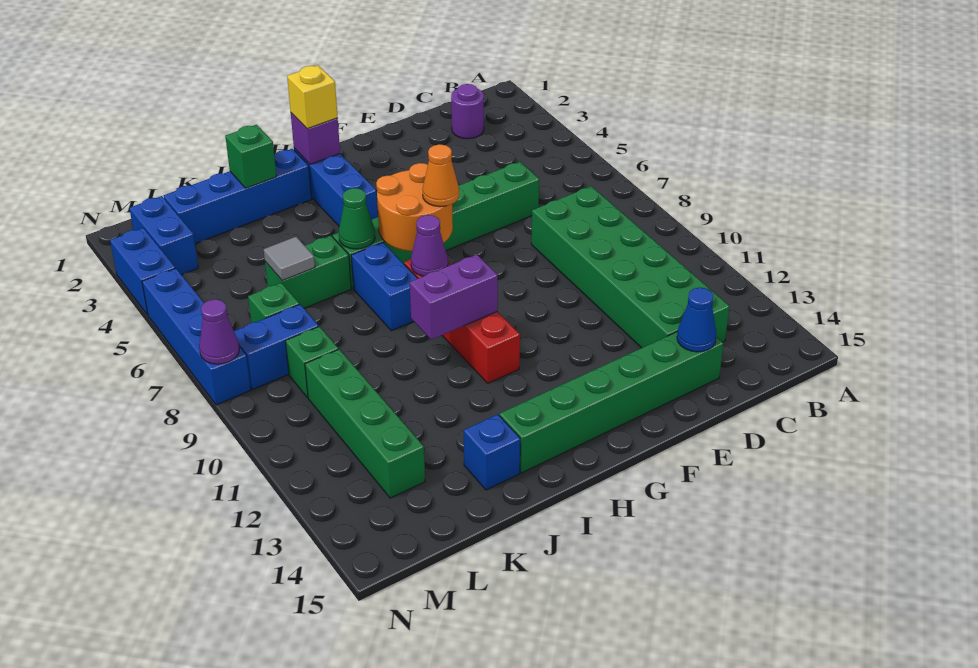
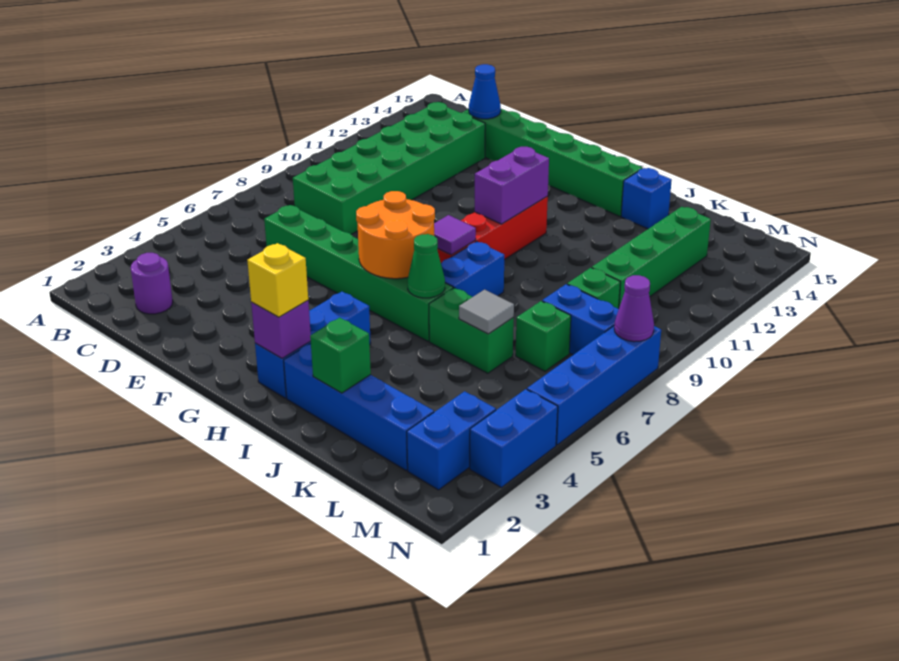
orange 1x1 cone [423,144,459,207] -> none
purple 1x1 cone [411,215,448,276] -> purple 1x1 tile [434,215,476,255]
purple 1x2 brick [410,254,498,340] -> purple 1x2 brick turned to [475,147,549,224]

